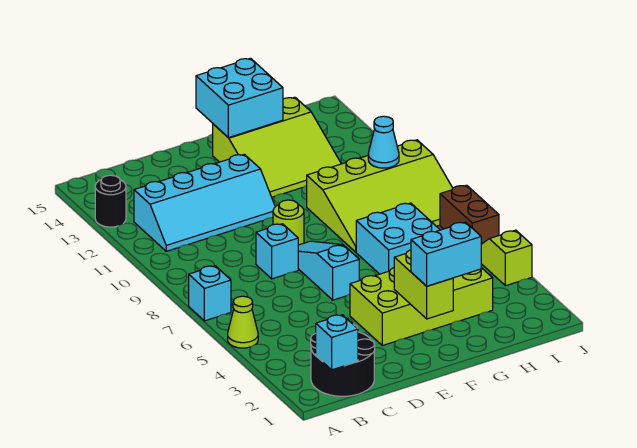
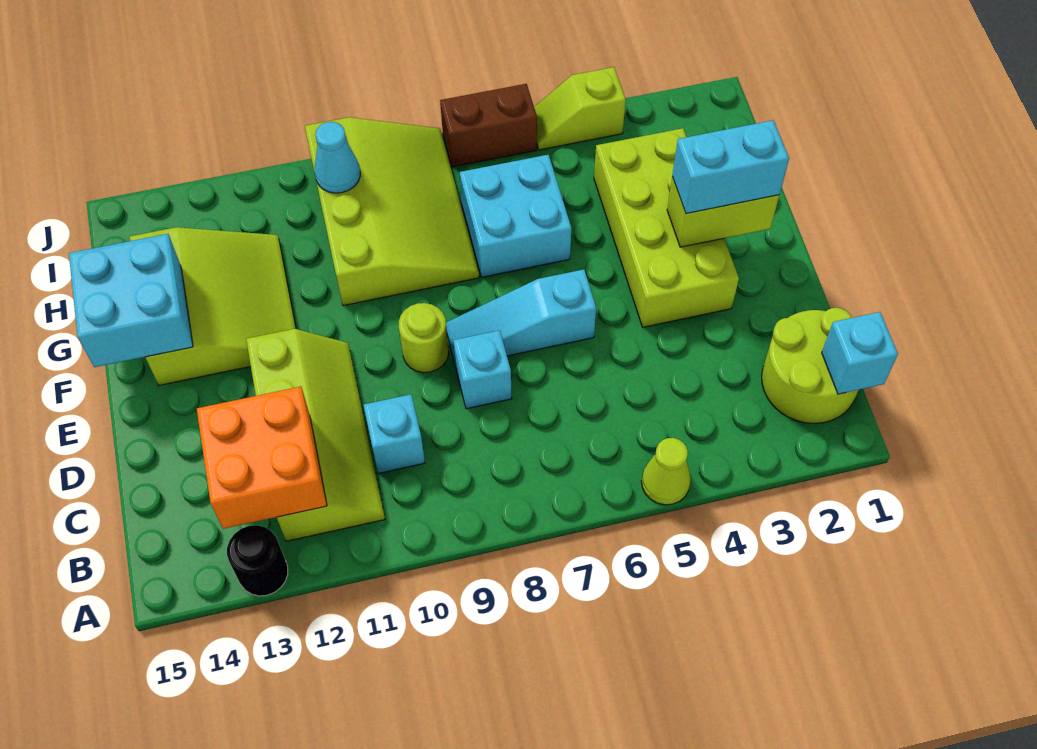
cyan 1x1 brick [189,266,231,321] -> cyan 1x1 brick moved to [364,394,425,473]
black 2x2 round brick [311,325,375,396] -> lime 2x2 round brick [762,308,858,423]
cyan 2x4 slope [134,154,275,251] -> lime 2x4 slope [246,329,385,541]
none -> orange 2x2 brick [197,387,327,529]
cyan 1x2 brick [411,222,481,286] -> cyan 1x2 brick turned to [672,120,789,214]

